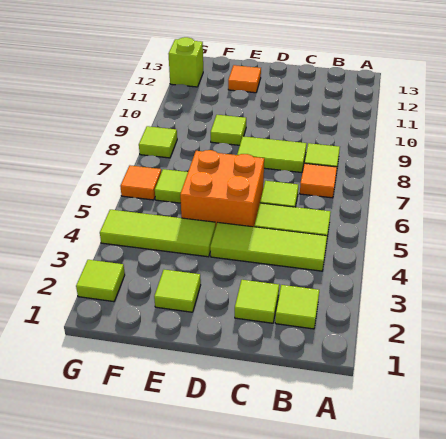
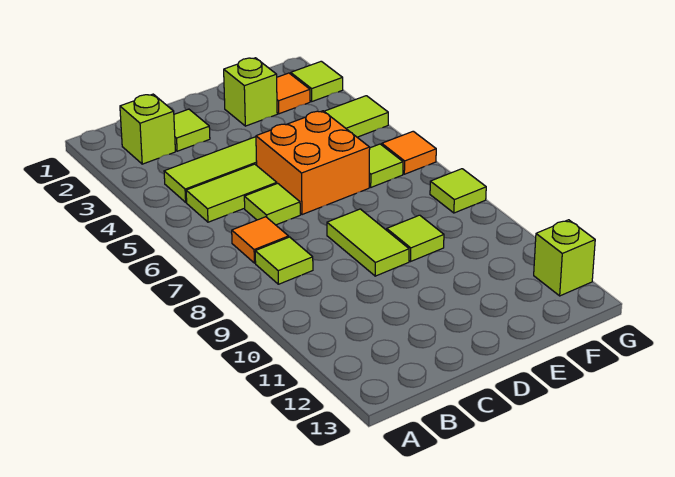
lime 1x1 tile [275,285,319,329] -> lime 1x1 brick [120,94,175,164]
lime 1x2 tile [237,136,306,173] -> lime 1x2 tile turned to [327,209,409,276]
lime 1x1 tile [154,270,201,312] -> lime 1x1 brick [224,58,277,126]
orange 1x1 tile [228,65,261,93] -> orange 1x1 tile moved to [277,73,310,114]

